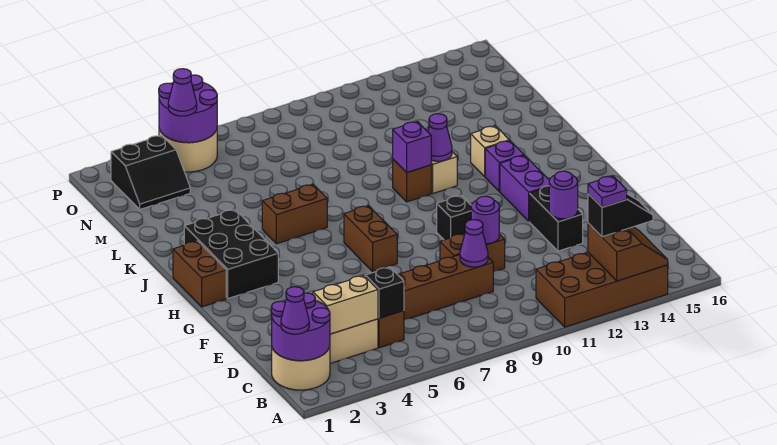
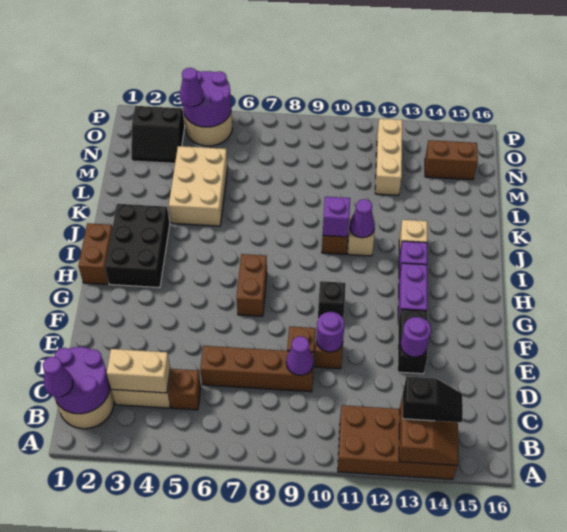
purple 1x1 plate [588,176,627,207] -> none
black 1x1 brick [365,267,404,318] -> none
brown 1x2 brick [262,185,327,244] -> brown 1x2 brick moved to [425,140,478,180]
none -> tan 2x3 brick [169,146,228,226]
none -> tan 1x3 brick [375,119,402,195]

